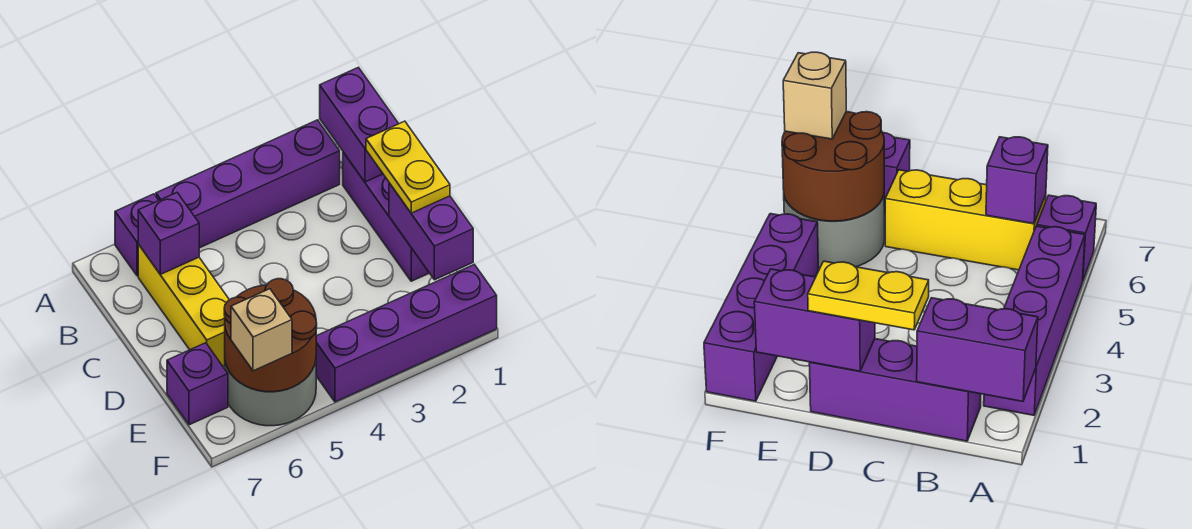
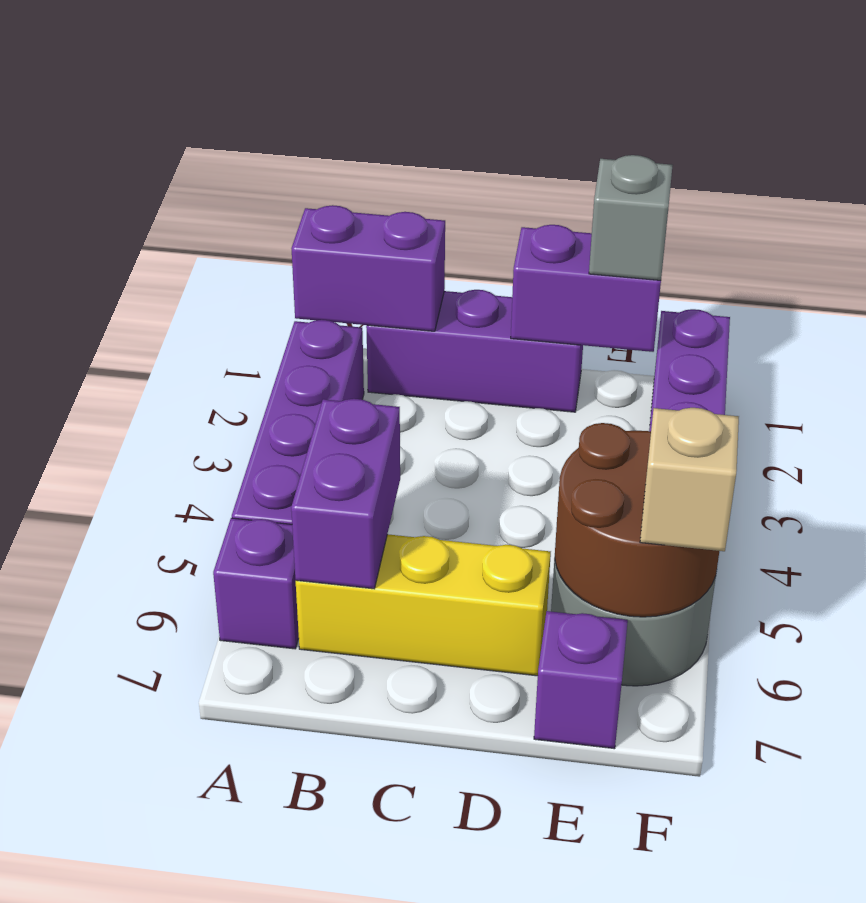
purple 1x1 brick [138,193,199,274] -> purple 1x2 brick [291,399,400,589]
yellow 1x2 plate [366,121,450,213] -> none
none -> grey 1x1 brick [589,155,673,280]

